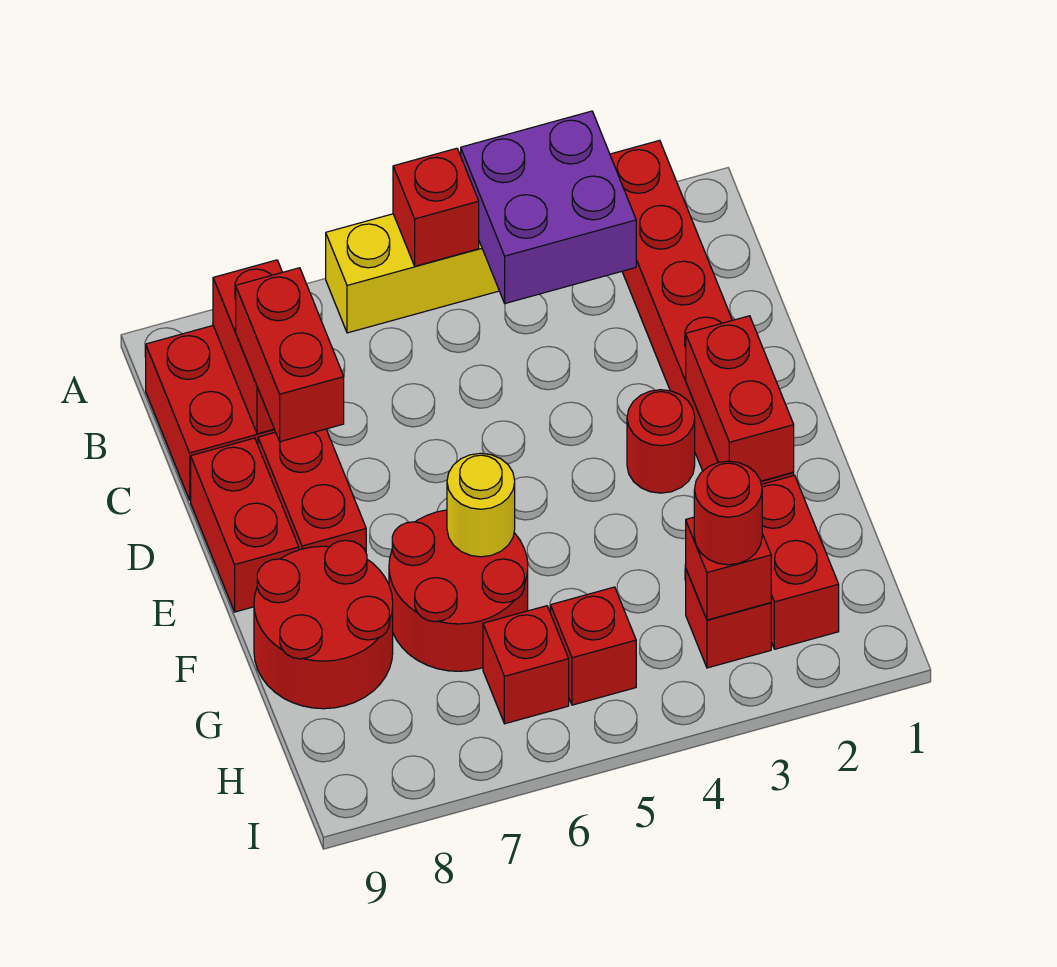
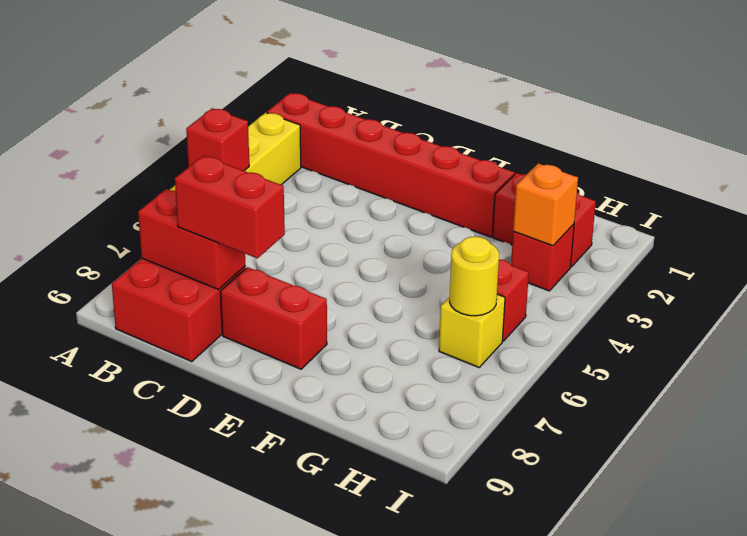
purple 2x2 brick [461,111,636,304] -> none
red 1x2 brick [191,438,299,612] -> none
red 1x2 brick [686,316,794,481] -> none
red 1x1 round brick [627,390,695,493] -> none
red 2x2 round brick [389,510,528,671] -> none
yellow 1x1 round brick [447,453,515,557] -> yellow 1x1 round brick moved to [450,236,499,316]
red 2x2 round brick [254,540,393,709] -> none
red 1x1 brick [686,517,771,620] -> orange 1x1 brick [513,163,578,246]
red 1x1 round brick [694,461,762,565] -> none
red 1x1 brick [483,606,569,724] -> yellow 1x1 brick [439,294,505,367]

